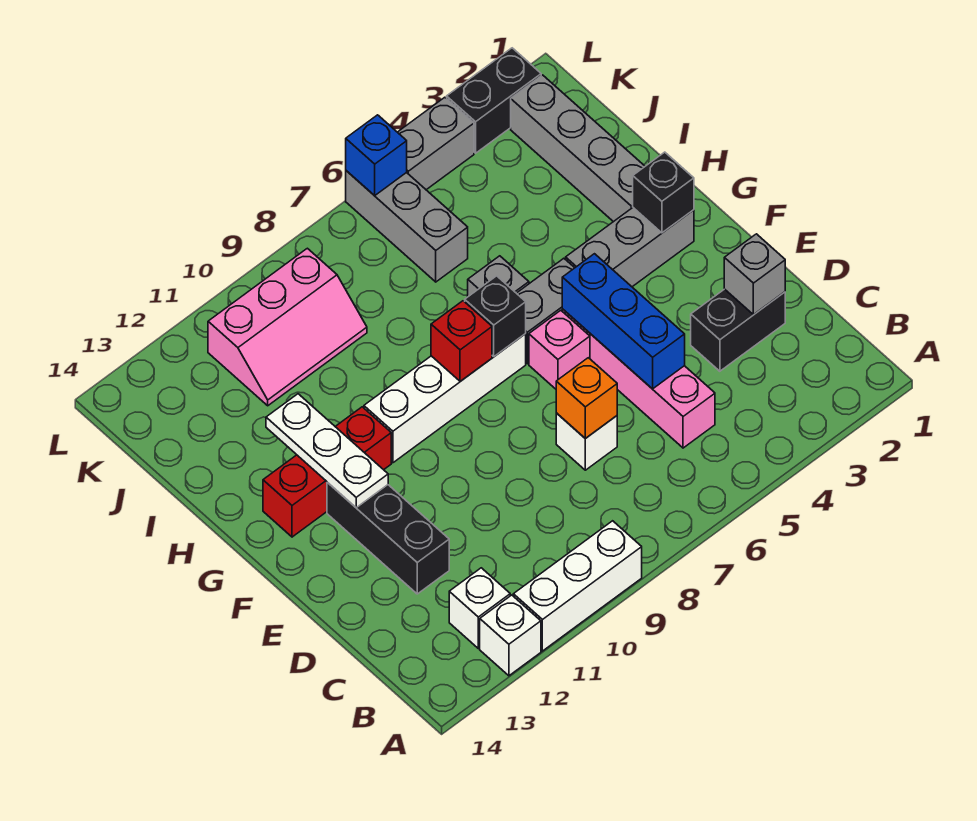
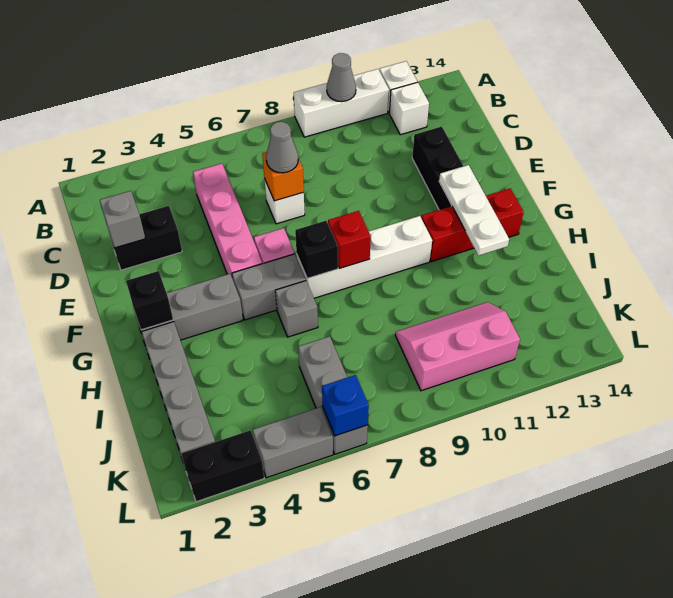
none -> grey 1x1 cone [327,53,356,102]
blue 1x3 brick [562,254,685,389] -> none
none -> grey 1x1 cone [266,122,298,173]

